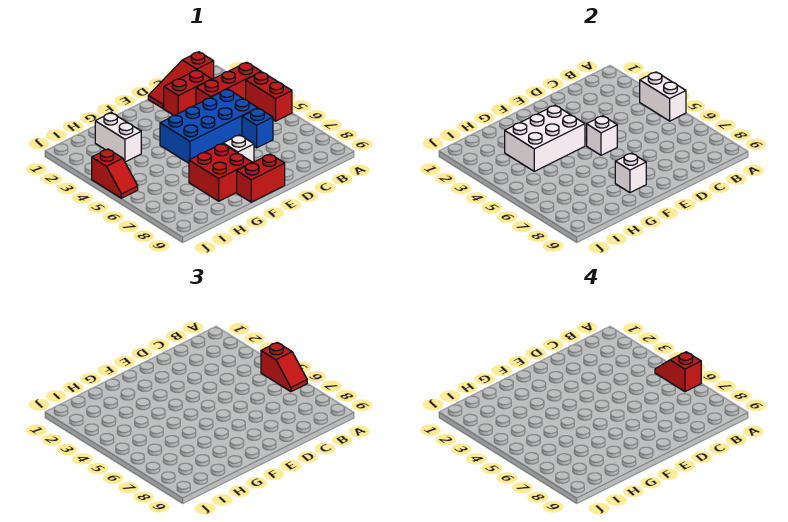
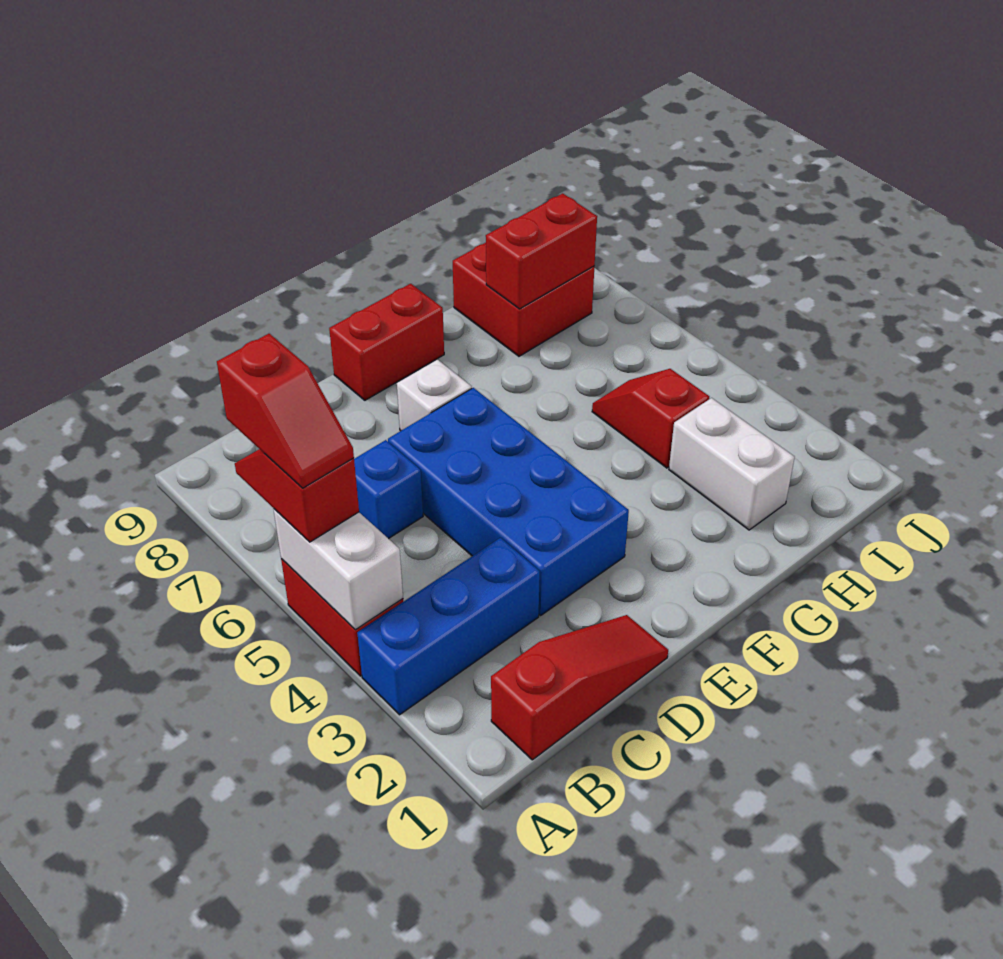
red 1x3 brick [196,62,261,105] -> blue 1x3 brick [357,538,540,715]
red 1x2 brick [164,70,212,115] -> red 1x2 brick moved to [486,193,597,309]
blue 2x4 brick [160,89,258,163] -> blue 2x4 brick turned to [388,388,629,615]
white 1x1 brick [587,116,617,155] -> none
white 2x3 brick [505,105,585,171] -> none
red 2x2 brick [189,143,252,201] -> red 2x2 brick moved to [453,243,594,356]
white 1x1 brick [615,153,646,193] -> none
red 1x2 slope [92,149,138,198] -> red 1x2 slope moved to [592,369,709,468]

